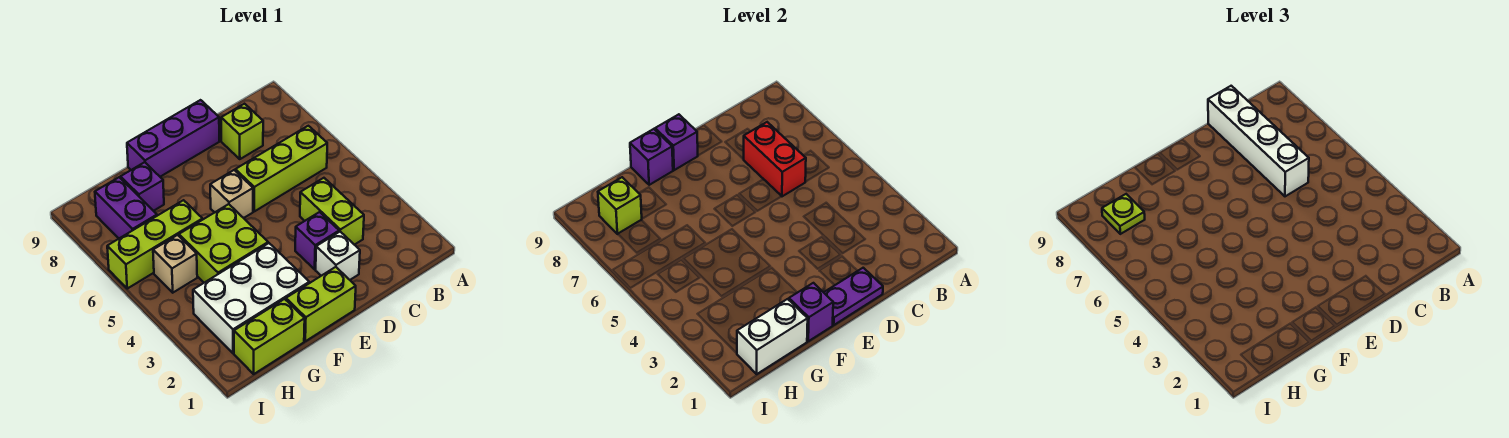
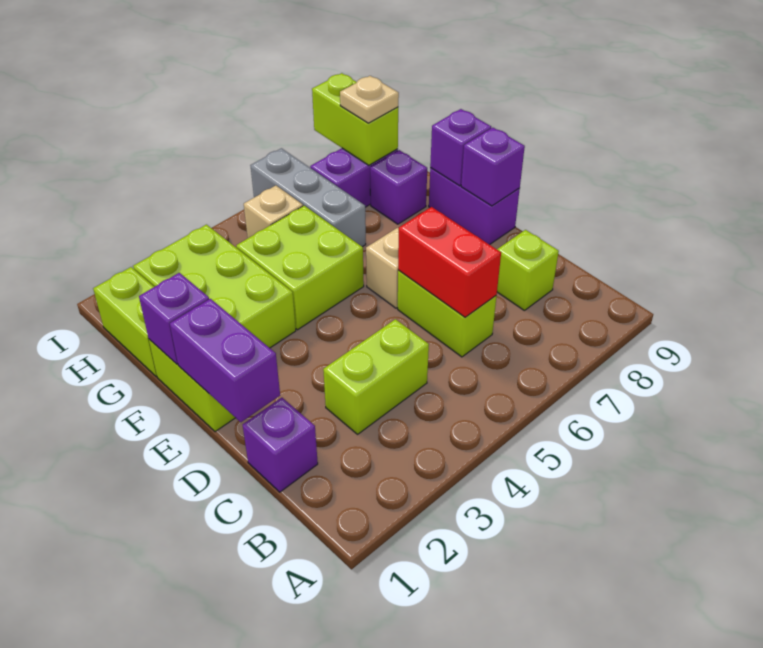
lime 1x3 brick [235,126,327,211] -> lime 1x2 brick [398,270,496,357]
red 1x2 brick [743,122,806,196] -> red 1x2 brick turned to [398,207,501,317]
white 1x4 brick [1208,86,1309,196] -> none
purple 1x2 plate [824,268,883,325] -> purple 1x2 brick [170,299,280,422]
white 1x1 brick [316,232,360,280] -> none
purple 1x1 brick [295,212,339,269] -> purple 1x1 brick moved to [243,398,318,492]
purple 1x3 brick [127,100,219,177] -> purple 1x2 brick [429,168,520,245]
white 2x3 brick [193,243,309,353] -> lime 2x3 brick [133,225,296,348]
white 1x2 brick [737,299,808,374] -> none
lime 1x3 brick [107,200,202,289] -> grey 1x3 brick [250,148,366,247]
lime 1x1 brick [598,177,642,234] -> lime 1x2 brick [312,73,398,165]
lime 1x1 plate [1102,194,1145,234] -> tan 1x1 plate [340,76,399,123]

